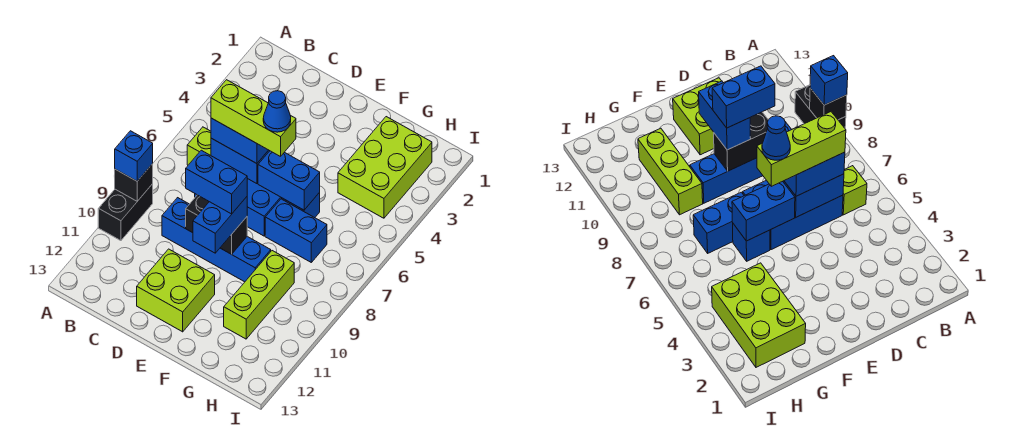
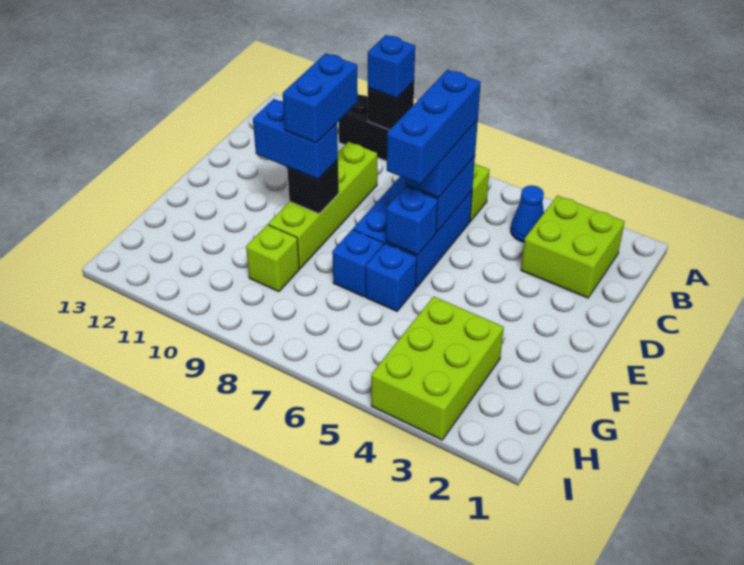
lime 1x3 brick [211,80,296,157] -> blue 1x3 brick [387,70,481,184]
blue 1x4 brick [162,198,271,282] -> lime 1x4 brick [268,142,377,268]
black 1x2 brick [186,195,247,254] -> black 1x1 brick [287,159,339,214]
lime 2x2 brick [137,249,215,332] -> lime 2x2 brick moved to [521,196,625,298]
blue 1x2 brick [258,151,320,210] -> blue 1x1 brick [386,186,438,255]
blue 1x1 cone [263,91,291,132] -> blue 1x1 cone moved to [511,185,544,242]
blue 1x2 brick [265,199,327,262] -> blue 1x1 brick [332,230,383,297]
lime 2x3 brick [338,117,432,218] -> lime 2x3 brick turned to [371,296,504,440]
lime 1x3 brick [224,251,294,339] -> lime 1x1 brick [246,225,299,292]

